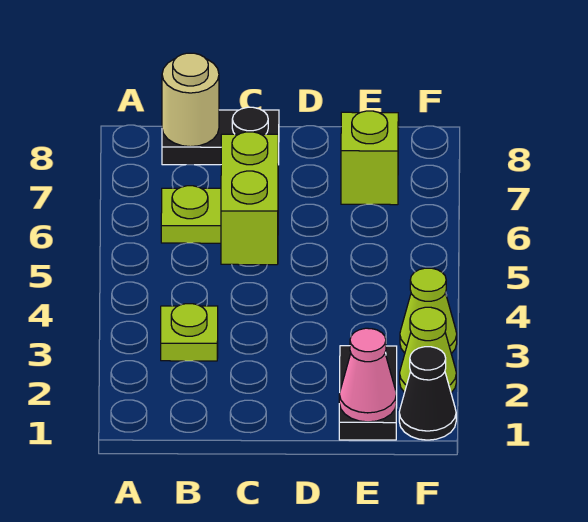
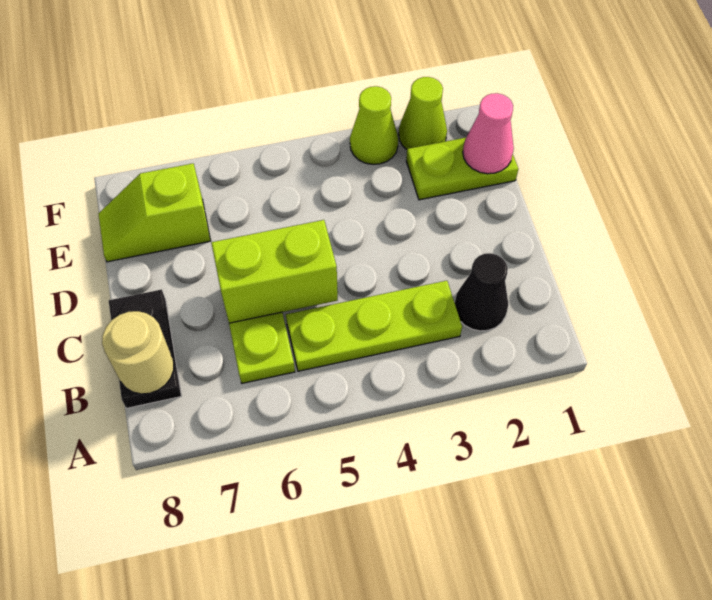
lime 1x1 plate [161,304,218,361] -> lime 1x3 plate [286,281,462,371]
black 1x2 plate [339,346,397,440] -> lime 1x2 plate [406,138,518,200]
black 1x1 cone [399,347,456,440] -> black 1x1 cone moved to [455,253,508,331]

